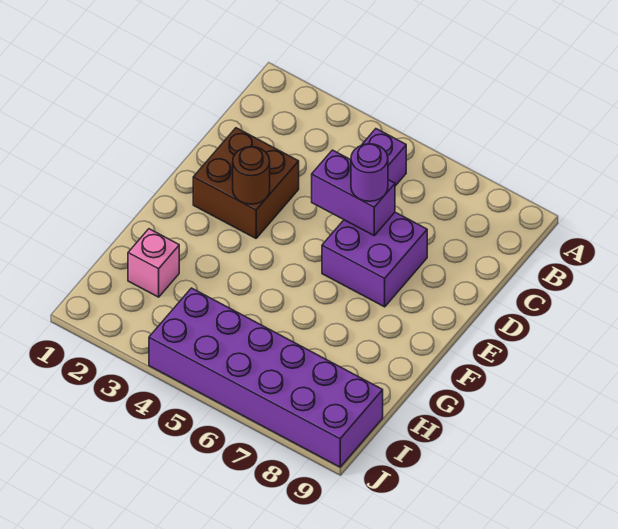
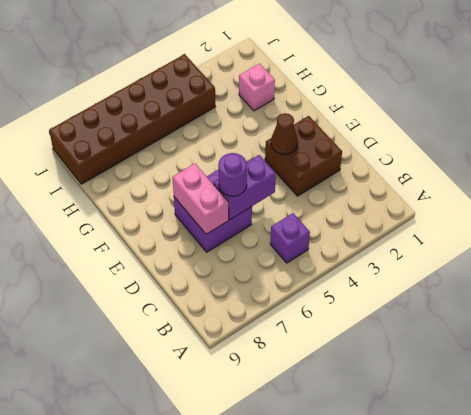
none -> pink 1x2 brick [172,164,229,234]
brown 1x1 round brick [233,147,270,204] -> brown 1x1 cone [271,113,298,154]
purple 2x6 brick [149,288,383,467] -> brown 2x6 brick [49,54,215,184]

